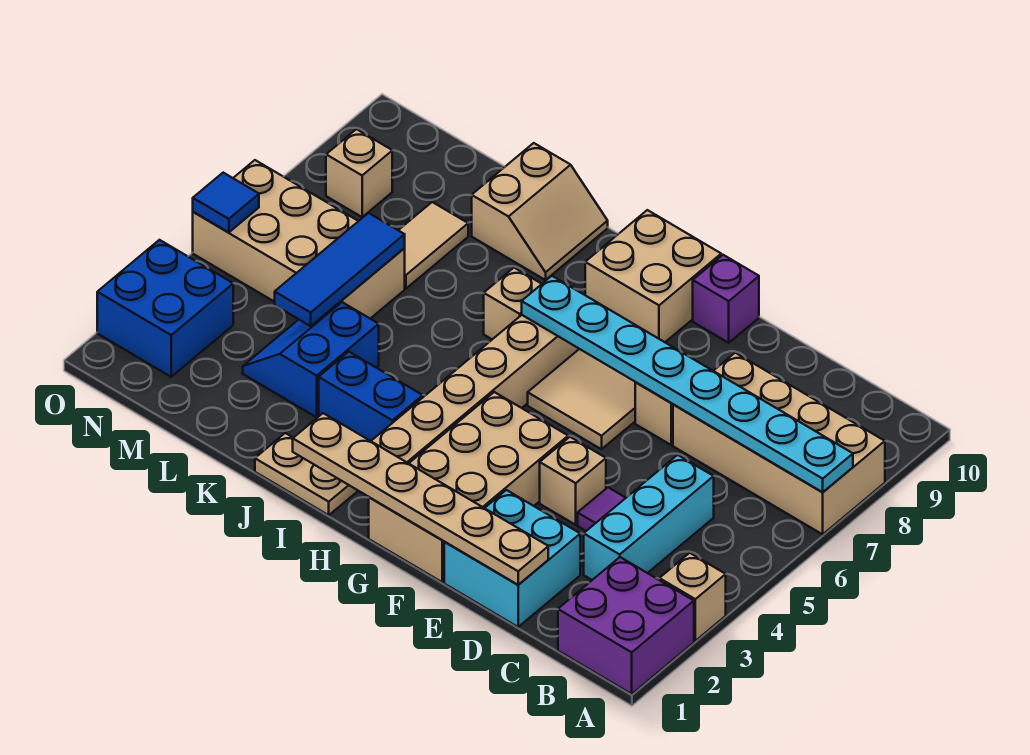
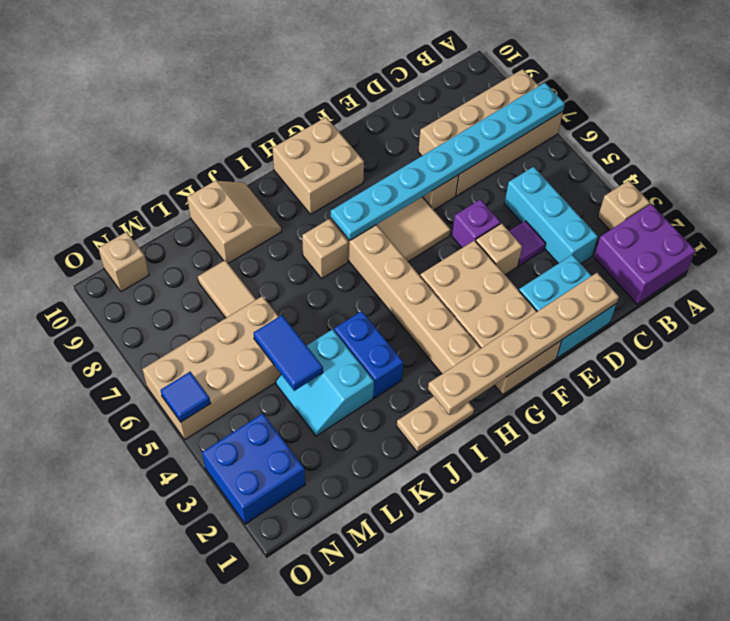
purple 1x1 brick [693,255,759,343] -> purple 1x1 brick moved to [452,200,501,248]
blue 1x2 brick [319,352,423,441] -> blue 1x2 brick turned to [334,311,403,398]
blue 2x2 slope [243,302,379,417] -> cyan 2x2 slope [276,329,374,436]
blue 1x3 tile [275,213,405,326] -> blue 1x2 tile [254,315,323,391]
tan 1x1 brick [326,129,392,217] -> tan 1x1 brick moved to [98,232,149,292]

